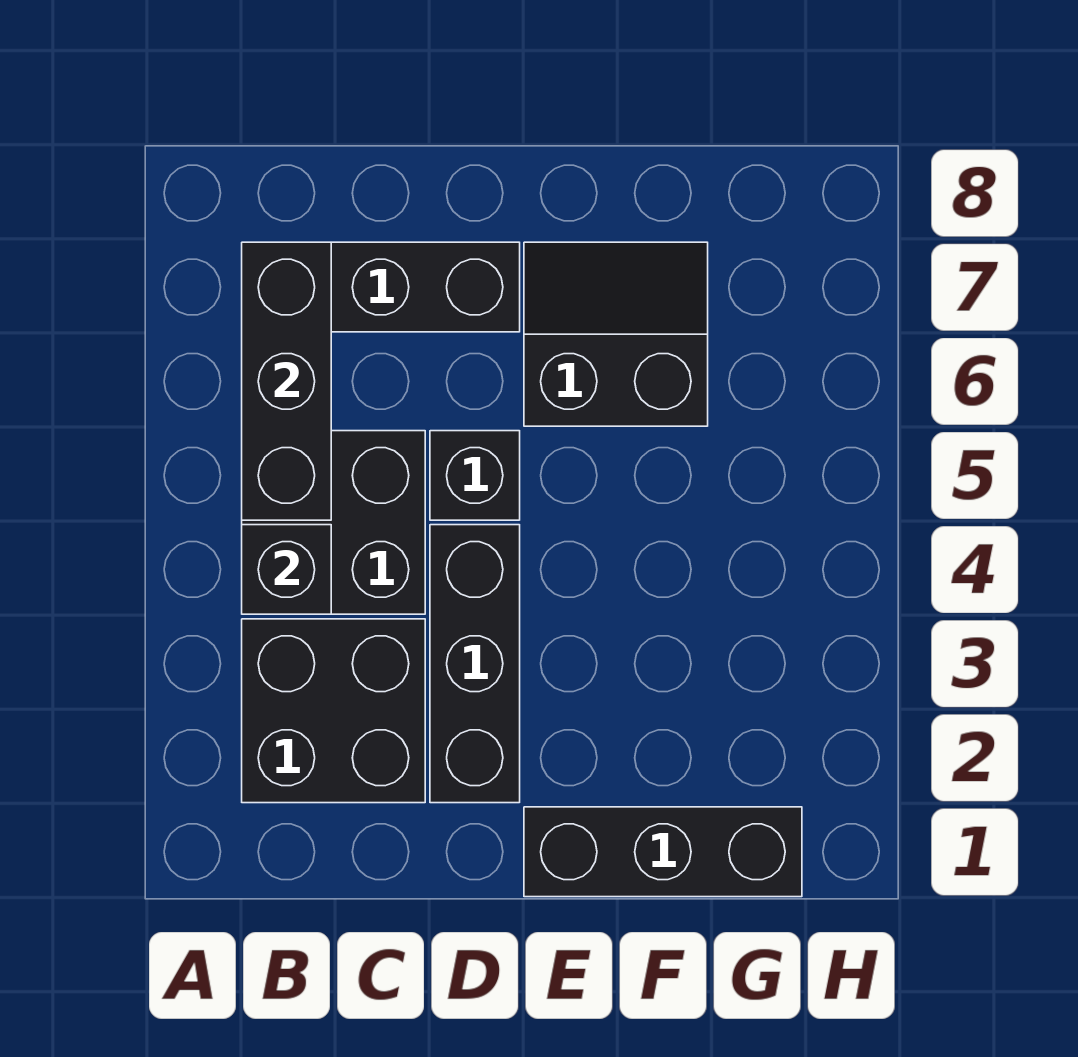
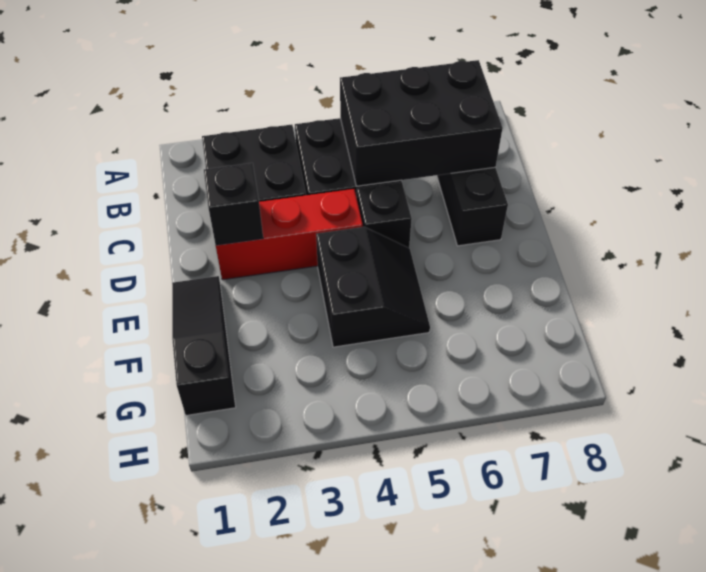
black 1x1 brick [242,525,331,614] -> black 1x1 brick moved to [204,163,263,245]
black 1x3 brick [242,242,331,520] -> black 2x3 brick [340,60,503,186]
black 1x3 brick [430,525,520,803] -> red 1x3 brick [216,189,363,280]
black 1x3 brick [524,807,802,897] -> black 1x3 slope [172,276,236,416]
black 2x2 slope [524,242,708,426] -> black 2x2 slope moved to [316,227,430,347]

